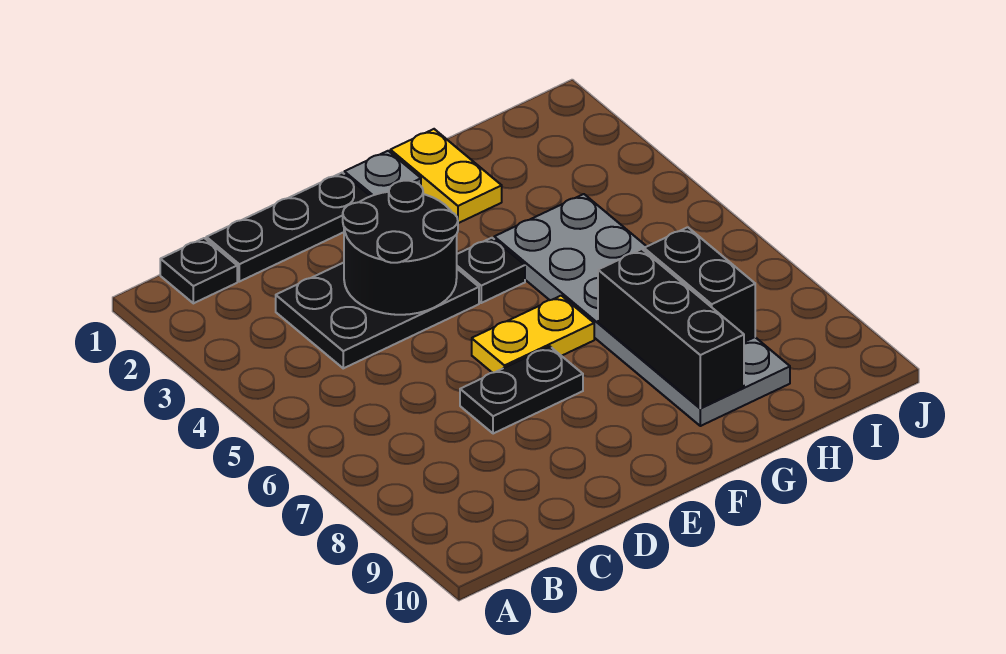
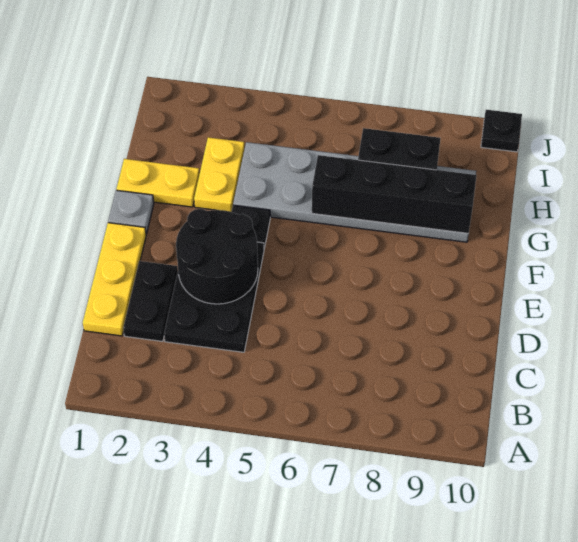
black 1x1 plate [160,238,237,303] -> black 1x1 plate moved to [481,110,522,152]
black 1x3 plate [206,173,370,282] -> yellow 1x3 plate [83,223,146,336]
black 1x2 plate [460,346,583,434] -> black 1x2 plate moved to [123,261,178,341]
yellow 1x2 plate [472,296,594,373] -> yellow 1x2 plate moved to [194,137,244,212]
black 1x3 brick [598,249,744,408] -> black 1x4 brick [312,155,477,233]

